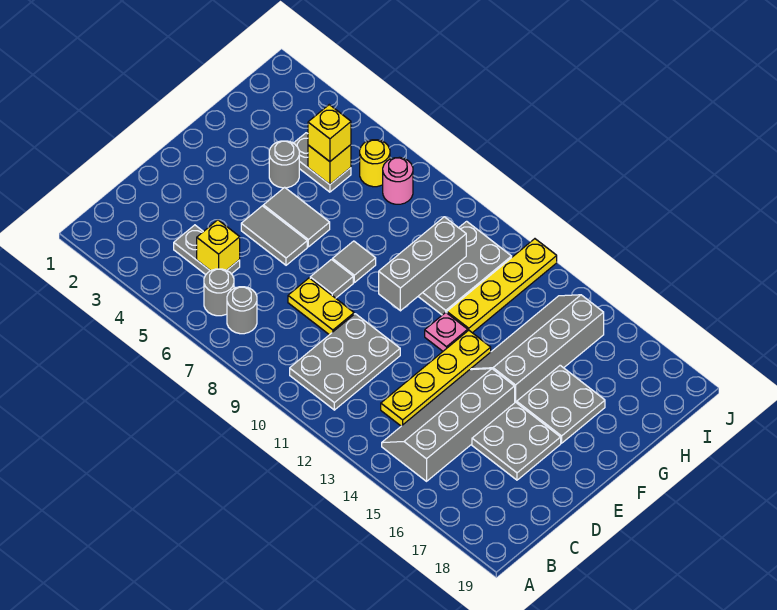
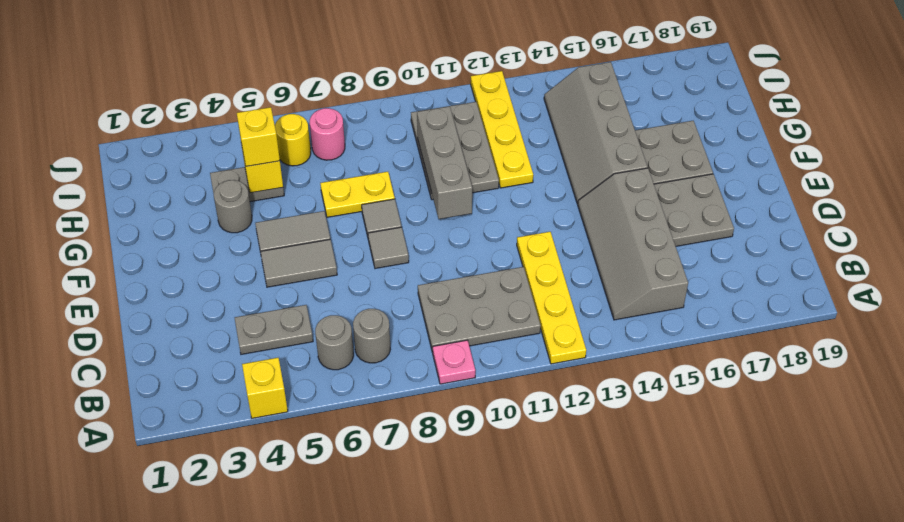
grey 2x3 plate [290,314,400,410] -> grey 2x3 plate turned to [418,267,541,352]
yellow 1x1 brick [197,220,240,271] -> yellow 1x1 brick moved to [242,358,288,418]
yellow 1x4 plate [381,330,491,426] -> yellow 1x4 plate moved to [517,232,586,364]
yellow 1x2 plate [288,278,354,335] -> yellow 1x2 plate moved to [320,172,395,217]
pink 1x1 plate [425,313,468,351] -> pink 1x1 plate moved to [433,340,475,384]

